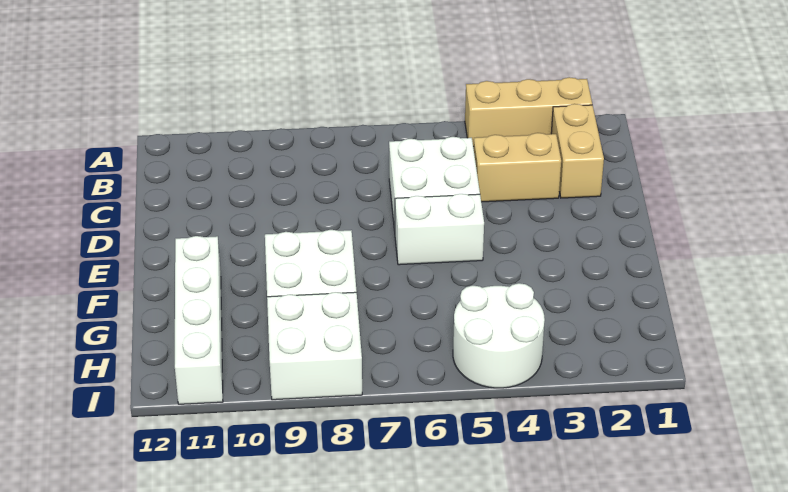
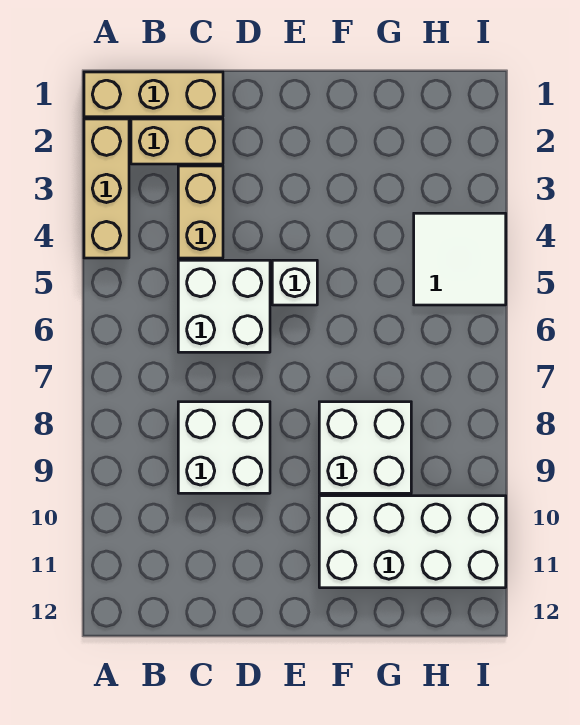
none -> tan 1x3 brick [84,72,223,117]
white 1x2 brick [395,194,484,265] -> white 1x1 brick [272,260,317,305]
white 1x4 brick [175,236,223,404] -> white 2x4 brick [319,496,506,588]
white 2x2 round brick [453,283,545,388] -> white 2x2 tile [414,213,506,305]
white 2x2 brick [267,292,362,400] -> white 2x2 brick moved to [178,402,270,493]

